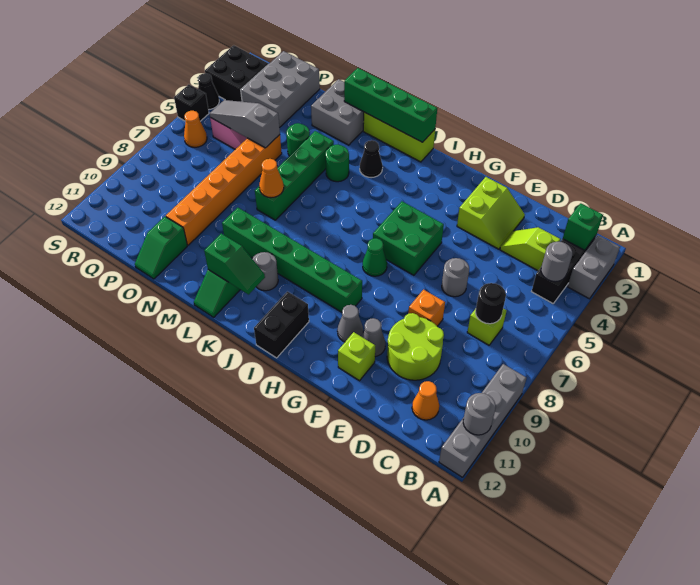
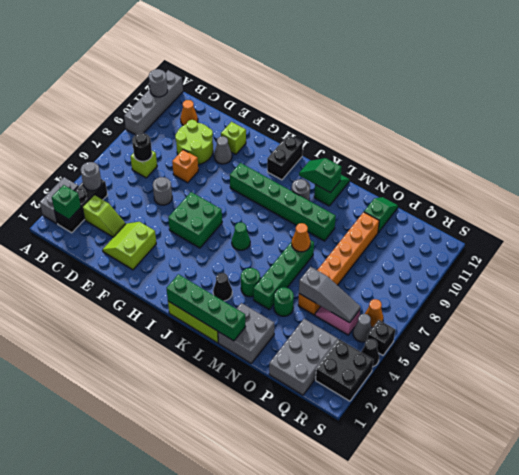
grey 1x1 cone [337,305,363,342] -> grey 1x1 cone moved to [353,314,372,342]
green 1x1 cone [363,238,387,276] -> green 1x1 cone moved to [232,222,250,250]

